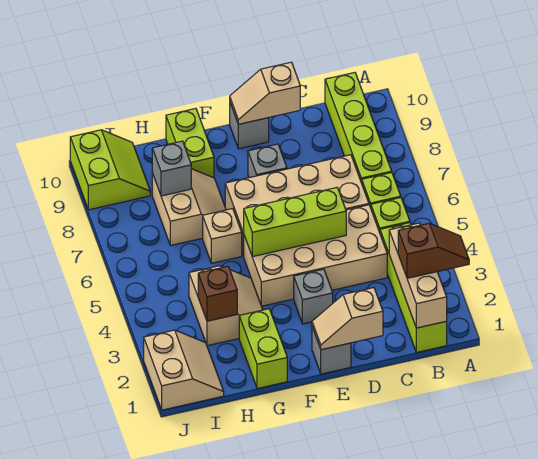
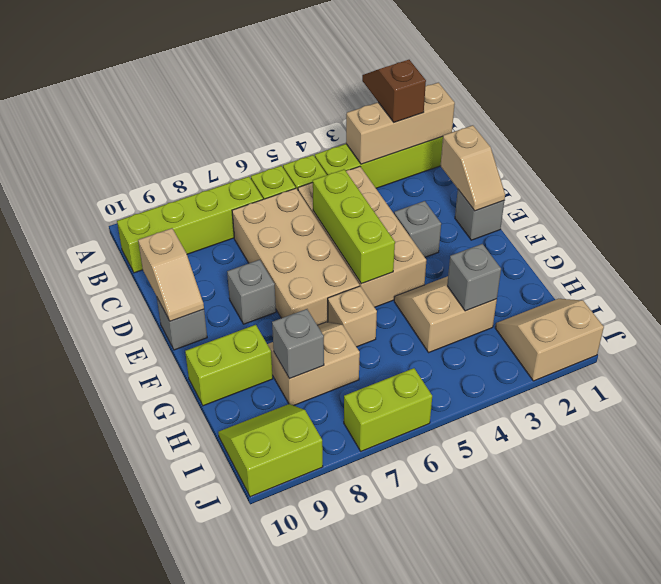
lime 1x2 brick [239,309,287,389] -> lime 1x2 brick moved to [344,368,432,451]
brown 1x1 brick [198,266,237,321] -> grey 1x1 brick [447,244,501,311]

